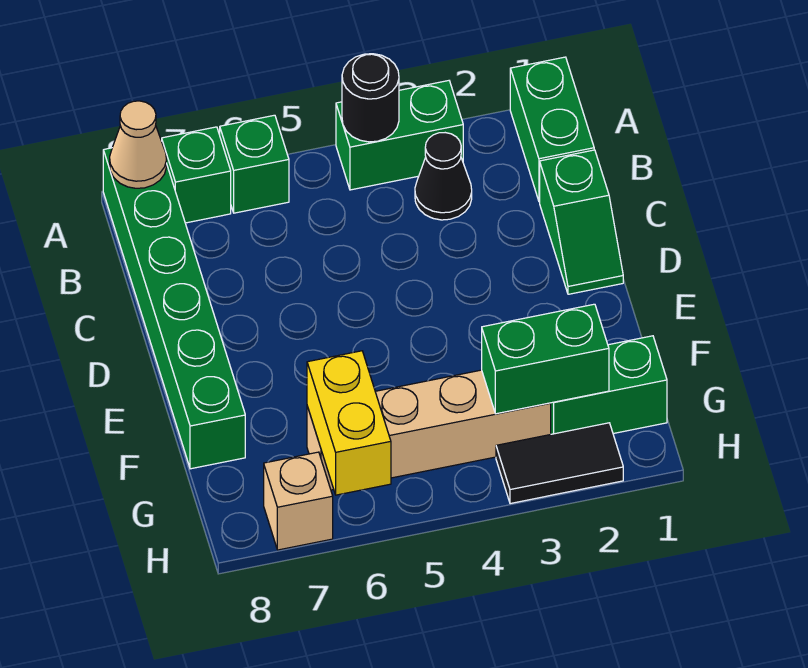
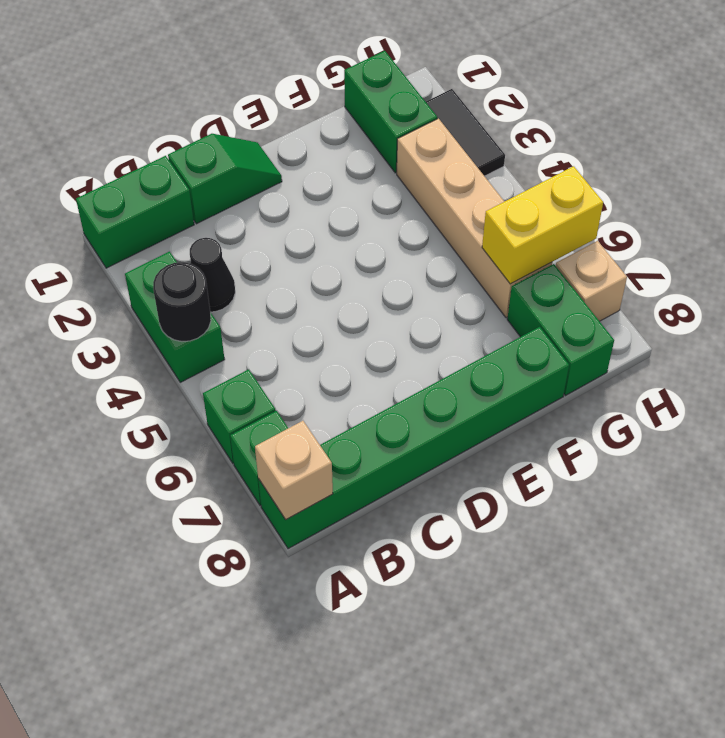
tan 1x1 cone [110,101,166,188] -> tan 1x1 brick [255,421,333,519]
green 1x2 brick [482,304,609,414] -> green 1x2 brick moved to [507,264,614,395]

